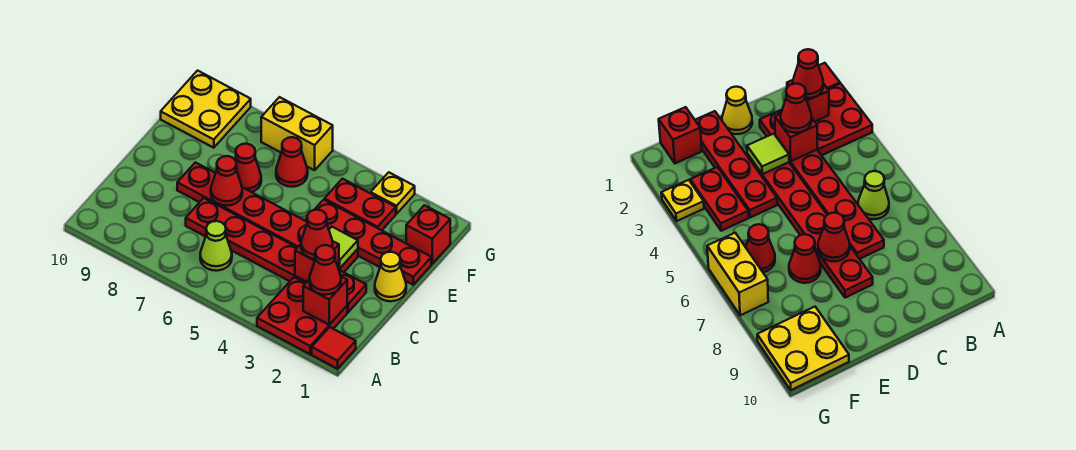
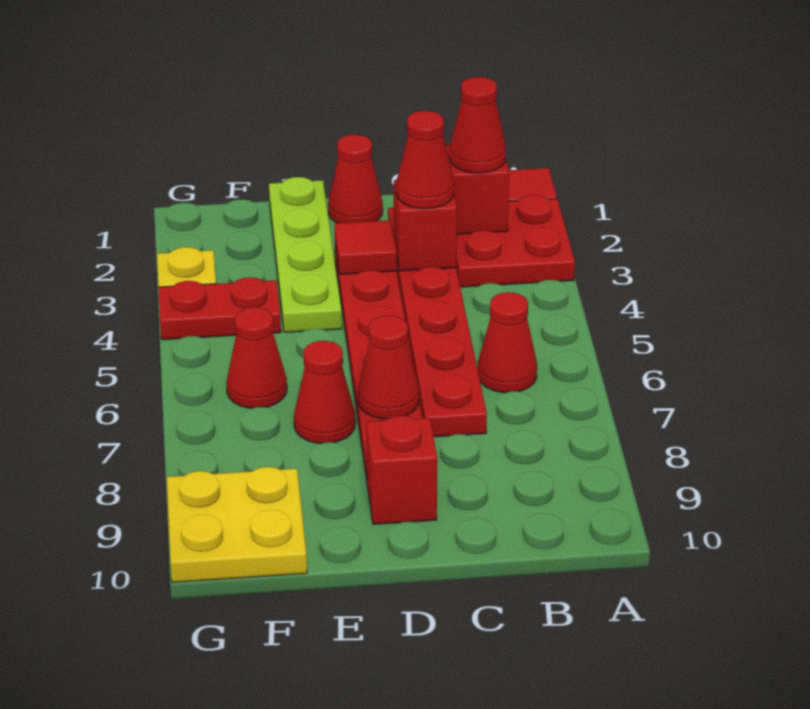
lime 1x1 cone [200,221,232,271] -> red 1x1 cone [478,292,537,393]
yellow 1x1 cone [375,252,406,301] -> red 1x1 cone [328,135,383,223]
lime 1x1 tile [329,227,358,268] -> red 1x1 tile [335,220,397,274]
red 1x4 plate [305,200,431,285] -> lime 1x4 plate [269,177,342,332]
red 1x1 brick [406,205,450,264] -> red 1x1 brick moved to [366,416,437,524]
red 1x2 plate [324,179,396,230] -> red 1x2 plate turned to [158,277,281,340]
yellow 1x2 brick [261,97,333,170] -> none

